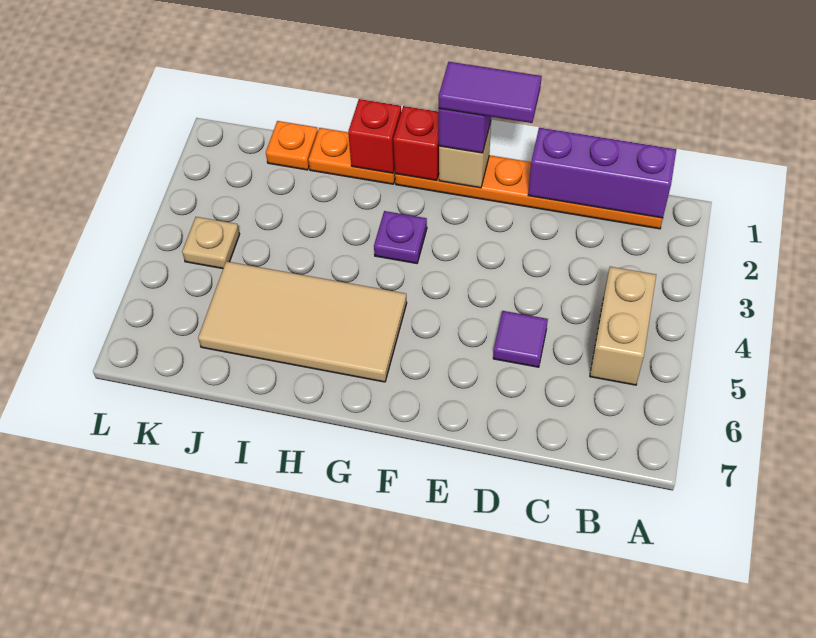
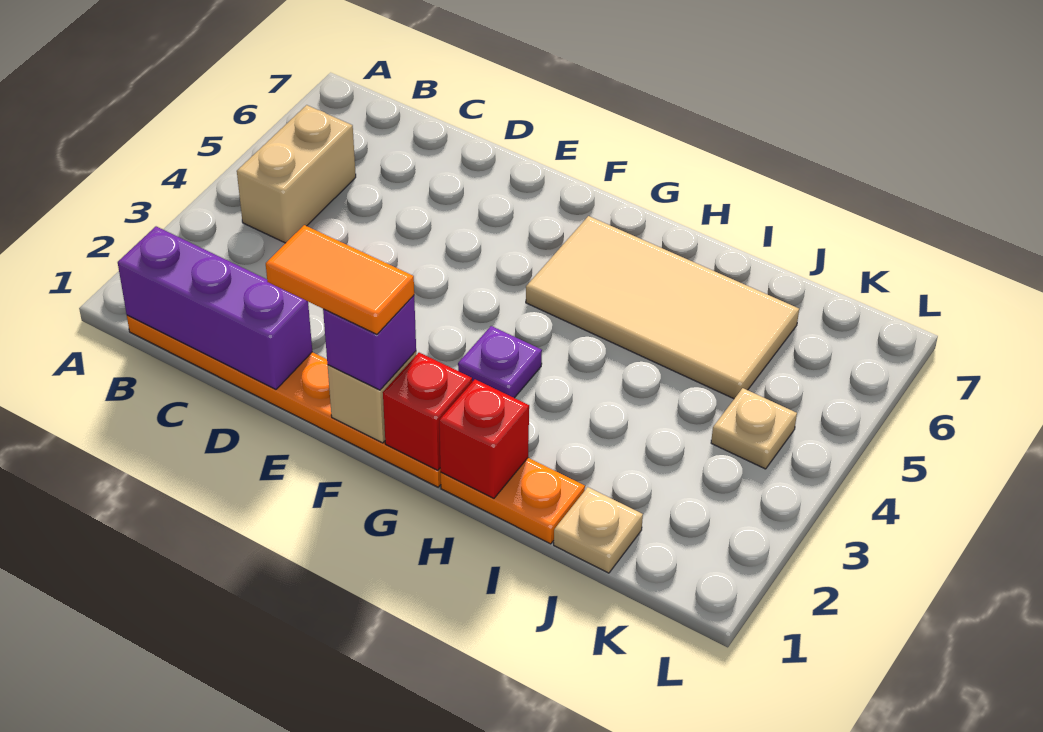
purple 1x1 tile [493,311,548,367] -> none
purple 1x2 tile [439,62,542,123] -> orange 1x2 tile [266,225,414,334]
orange 1x1 plate [266,121,318,170] -> tan 1x1 plate [554,487,643,573]

